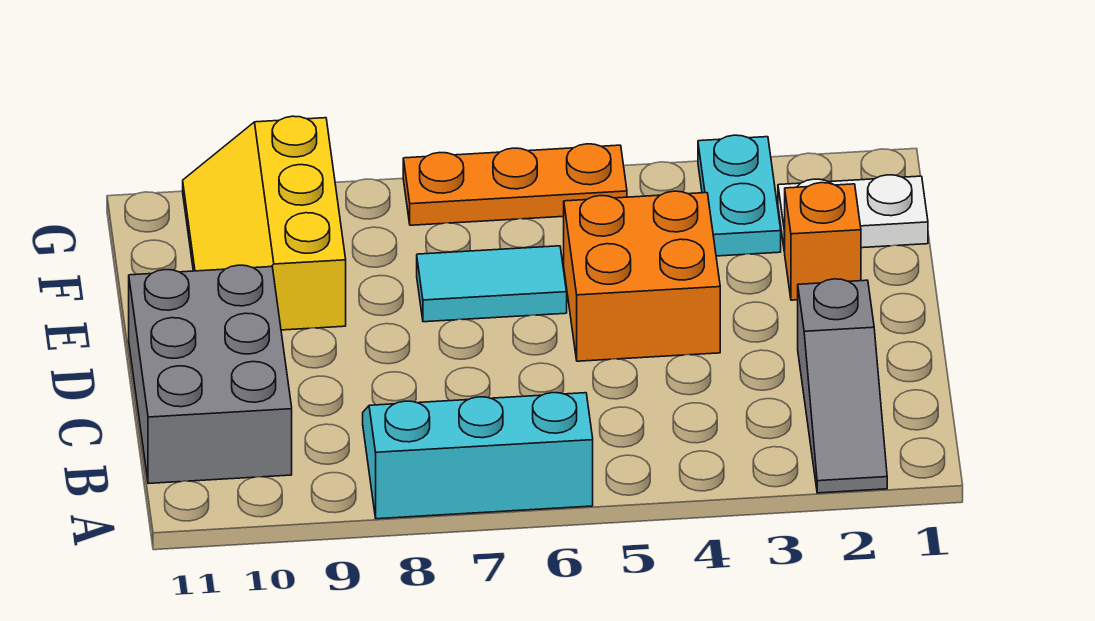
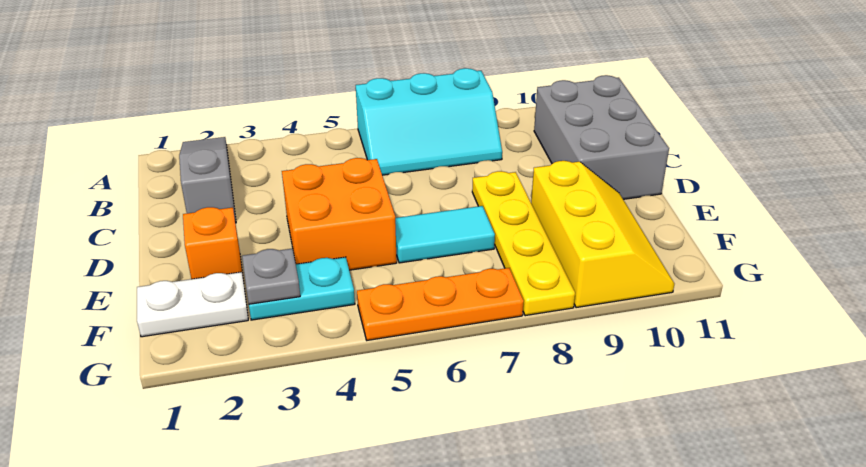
none -> yellow 1x4 plate [472,171,575,316]
cyan 1x2 plate [698,135,781,256] -> cyan 1x2 plate turned to [249,257,355,320]
none -> grey 1x1 plate [242,248,300,304]

